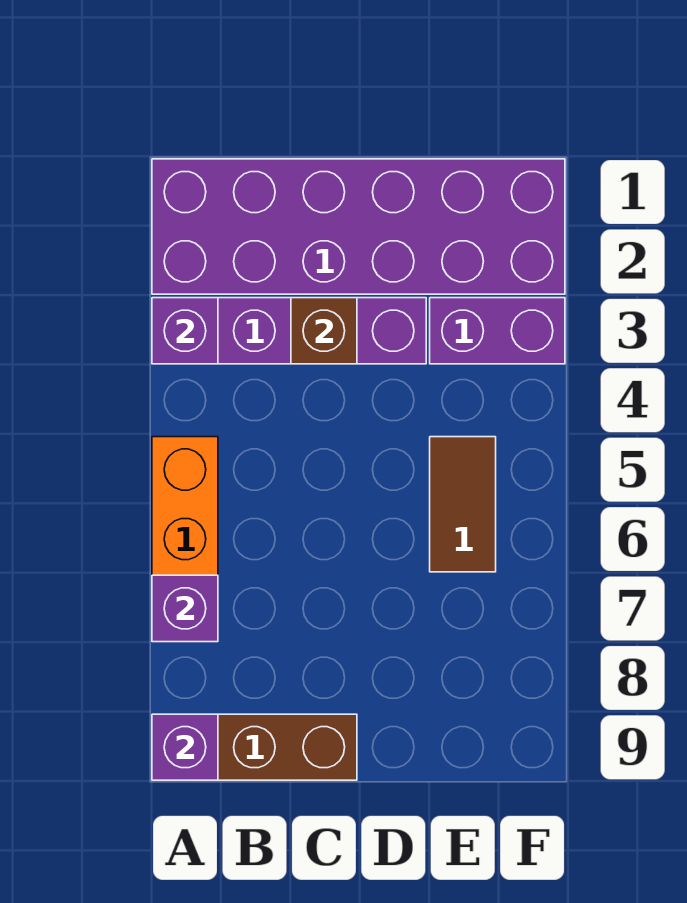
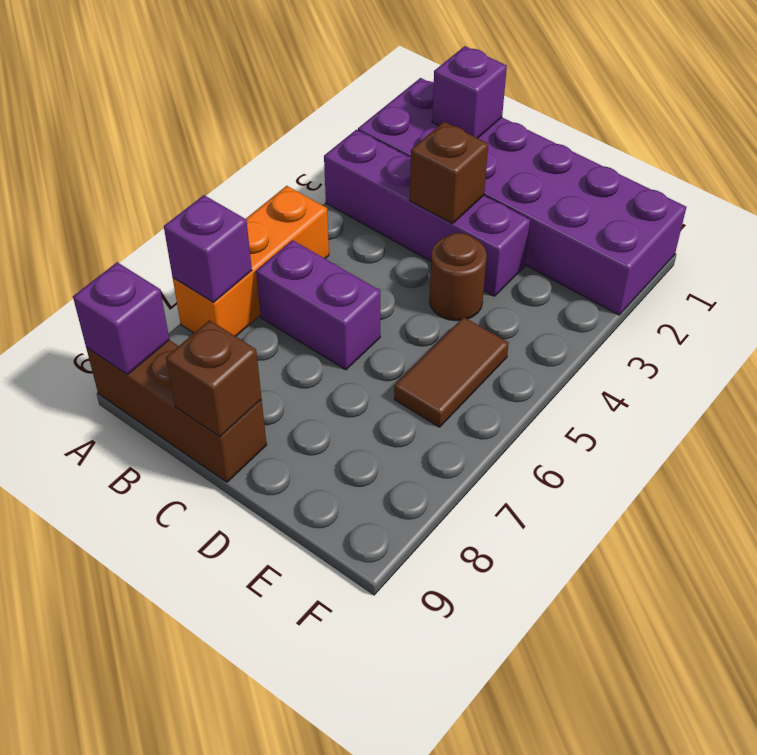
purple 1x1 brick [152,298,218,364] -> purple 1x1 brick moved to [432,46,507,138]
none -> brown 1x1 brick [166,320,262,437]
none -> brown 1x1 round brick [430,233,487,321]
purple 1x2 brick [430,298,565,364] -> purple 1x2 brick moved to [256,240,380,370]

